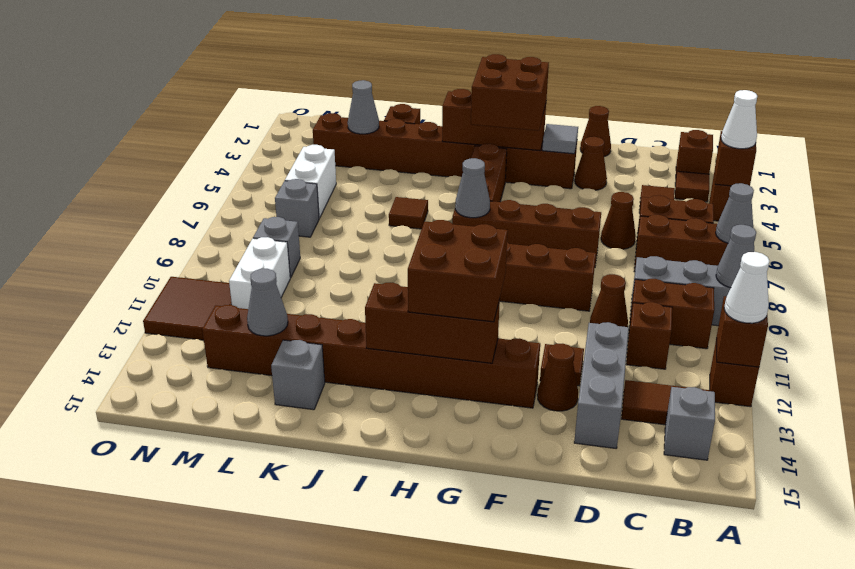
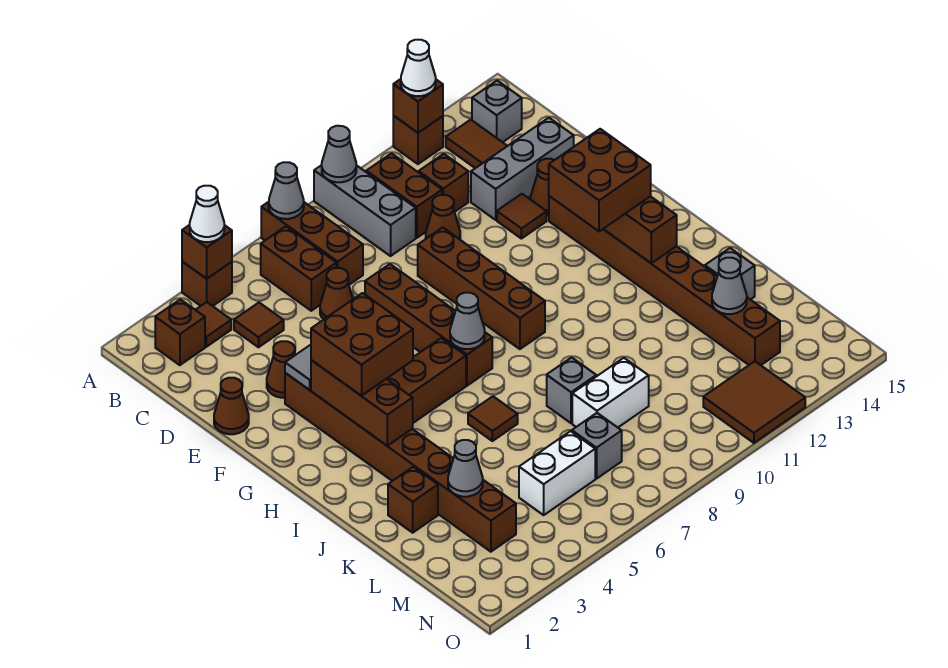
grey 1x1 brick [253,217,300,278] -> grey 1x1 brick moved to [547,357,596,423]
white 1x2 brick [229,237,290,309] -> white 1x2 brick moved to [572,358,649,427]

